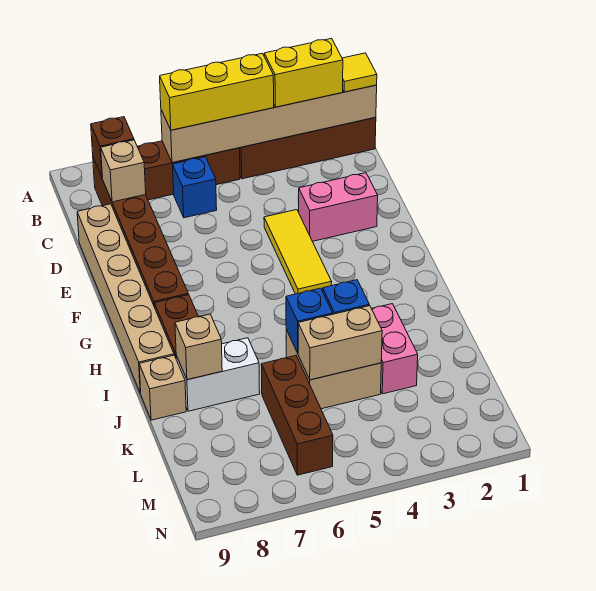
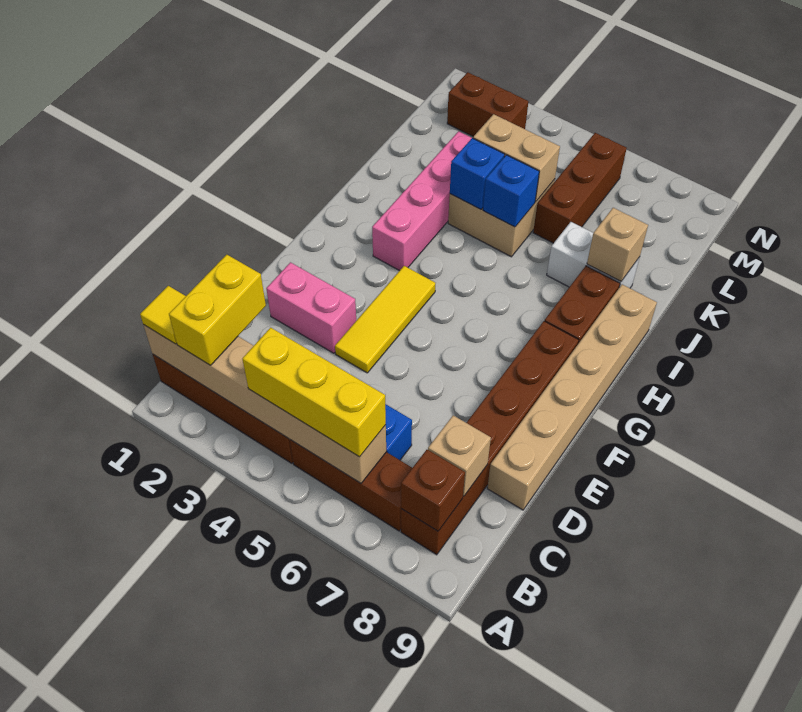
yellow 1x2 brick [264,38,343,107] -> yellow 1x2 brick turned to [169,255,266,365]
pink 1x2 brick [372,304,418,394] -> pink 1x4 brick [372,131,472,271]
tan 1x1 brick [139,355,186,420] -> none
none -> brown 1x2 brick [447,72,528,136]

